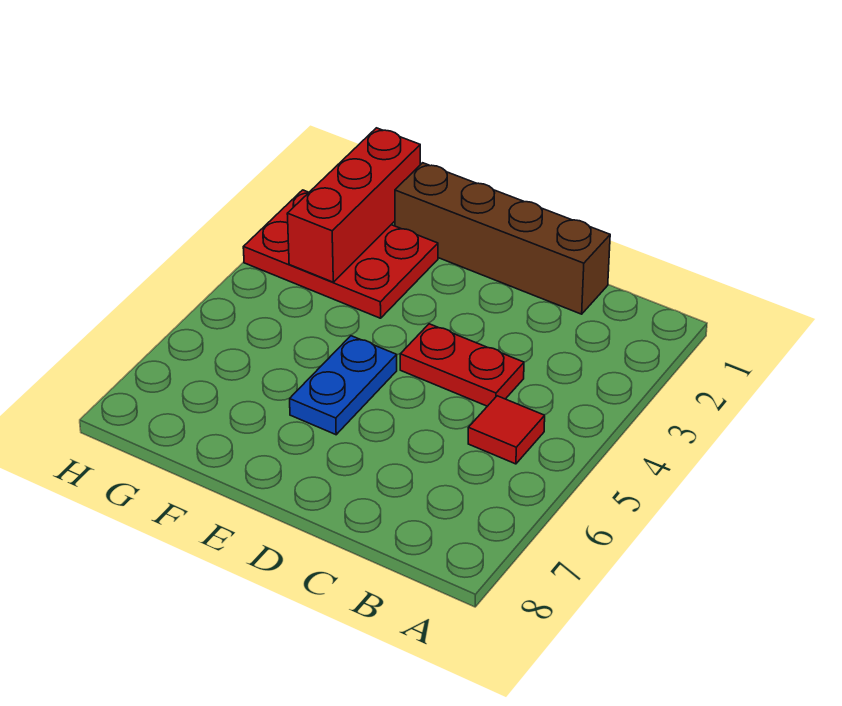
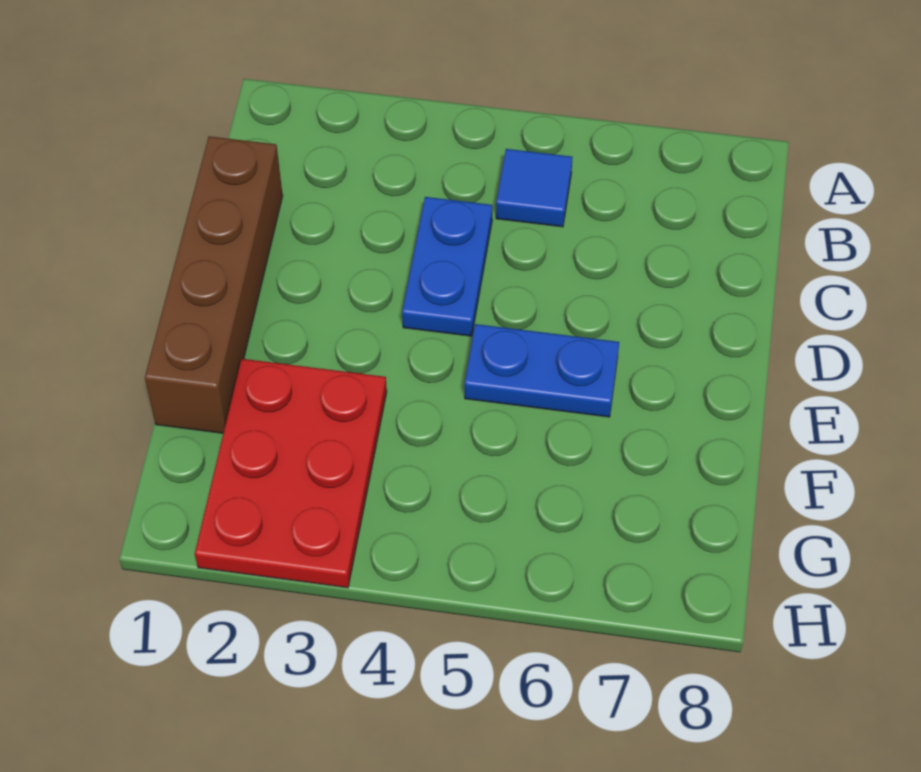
red 1x1 tile [468,396,545,464] -> blue 1x1 tile [496,149,572,227]
red 1x2 plate [400,324,524,406] -> blue 1x2 plate [402,197,492,336]
red 1x3 brick [287,128,420,282] -> none

